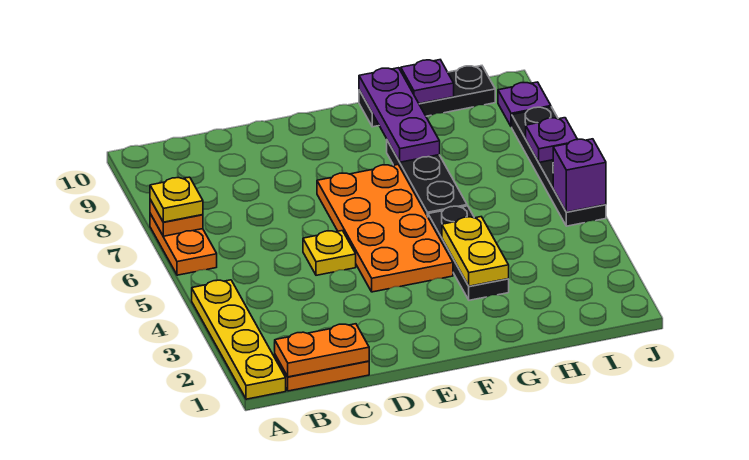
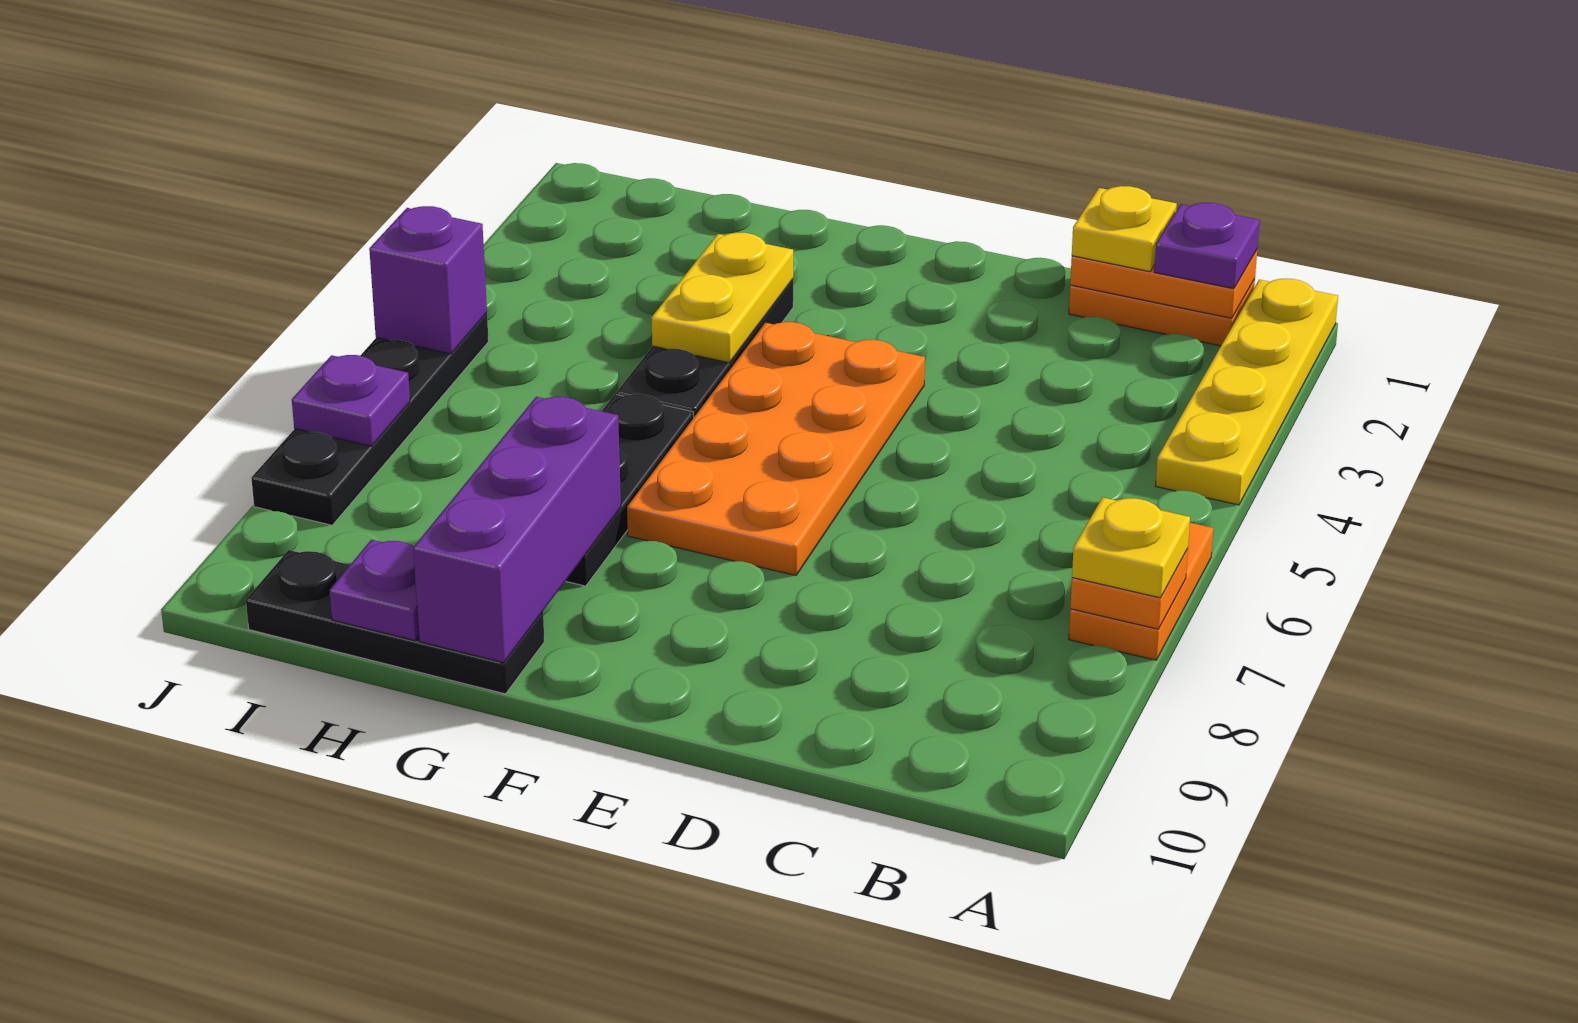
yellow 1x1 plate [303,231,356,275] -> yellow 1x1 plate moved to [1072,186,1177,272]
purple 1x3 plate [359,68,440,162] -> purple 1x3 brick [413,397,621,663]
purple 1x1 plate [498,82,551,127] -> purple 1x1 plate moved to [1154,203,1260,289]

